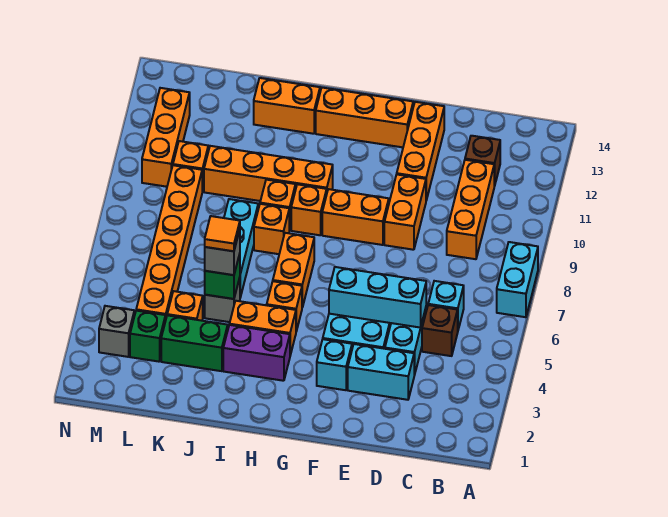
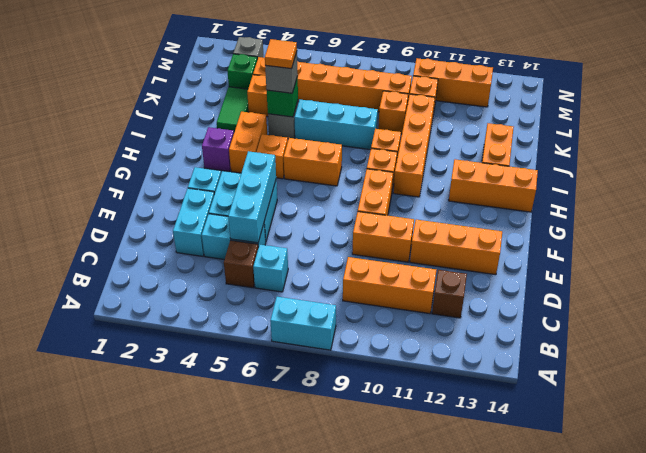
orange 1x3 brick [316,88,413,147] -> orange 1x3 brick turned to [449,159,538,212]
purple 1x2 brick [223,325,290,381] -> purple 1x1 brick [202,127,234,172]
orange 1x1 brick [254,204,289,254] -> orange 1x1 brick moved to [378,91,408,134]
green 1x2 brick [161,315,228,371] -> green 1x2 tile [217,87,249,132]

